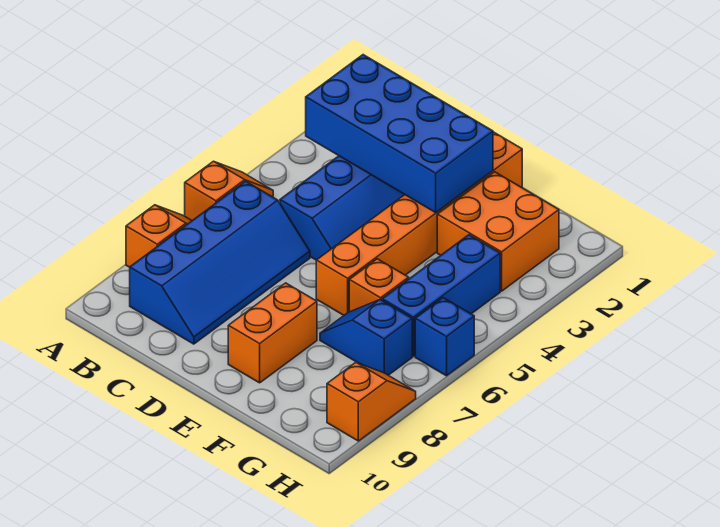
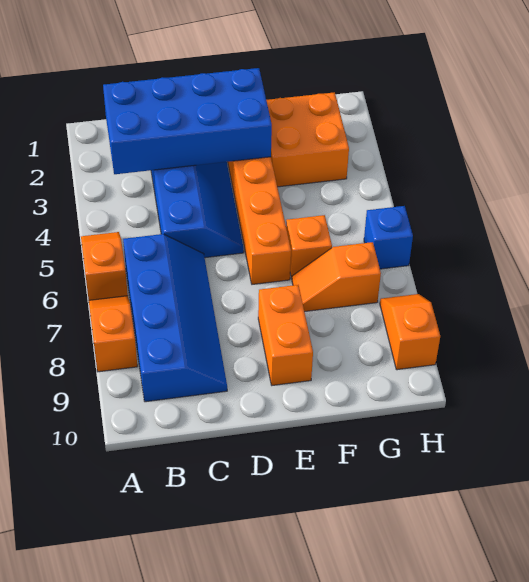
blue 1x2 slope [320,300,412,375] -> orange 1x2 slope [292,242,381,312]
blue 1x3 brick [382,235,500,356] -> none

